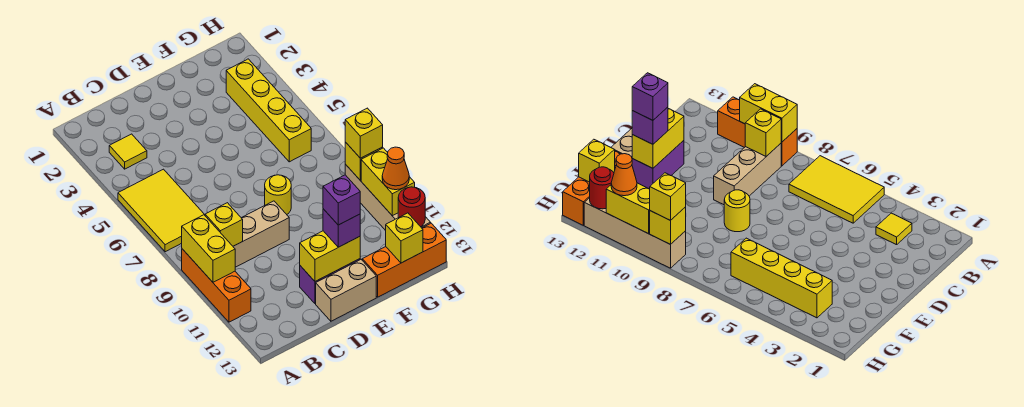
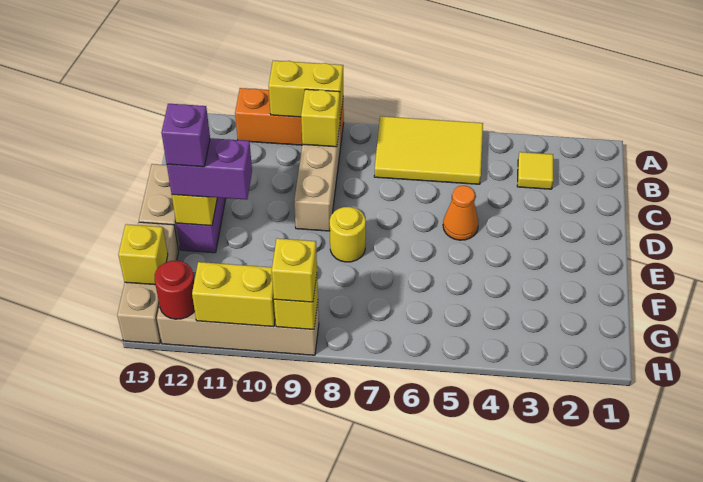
purple 1x1 brick [323,209,360,247] -> purple 1x2 brick [167,138,252,200]
orange 1x3 brick [362,223,446,297] -> tan 1x3 brick [117,222,179,344]
yellow 1x4 brick [226,59,311,162] -> none
orange 1x1 cone [382,147,409,190] -> orange 1x1 cone moved to [443,185,478,240]

